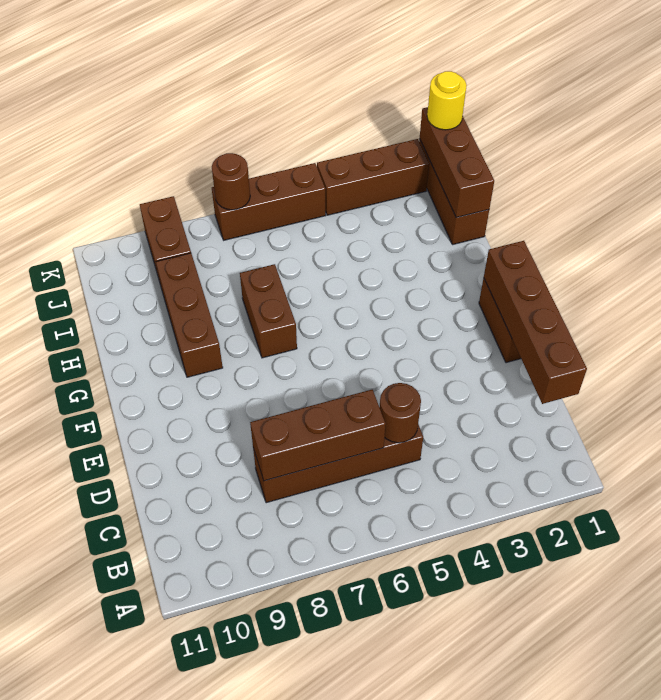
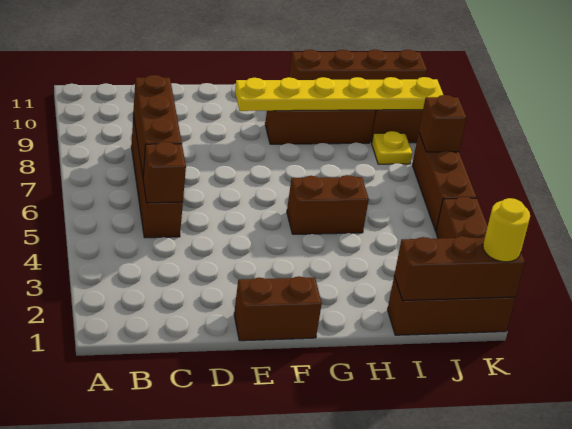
brown 1x4 brick [484,241,587,404] -> brown 1x4 brick moved to [289,50,427,80]
brown 1x1 round brick [380,383,421,443] -> brown 1x1 brick [143,142,186,203]
none -> yellow 1x6 plate [235,77,443,111]
brown 1x2 brick [240,264,297,358] -> brown 1x2 brick moved to [287,175,369,234]
none -> yellow 1x1 plate [372,131,412,164]
brown 1x1 round brick [212,153,250,210] -> brown 1x1 brick [419,95,467,152]

